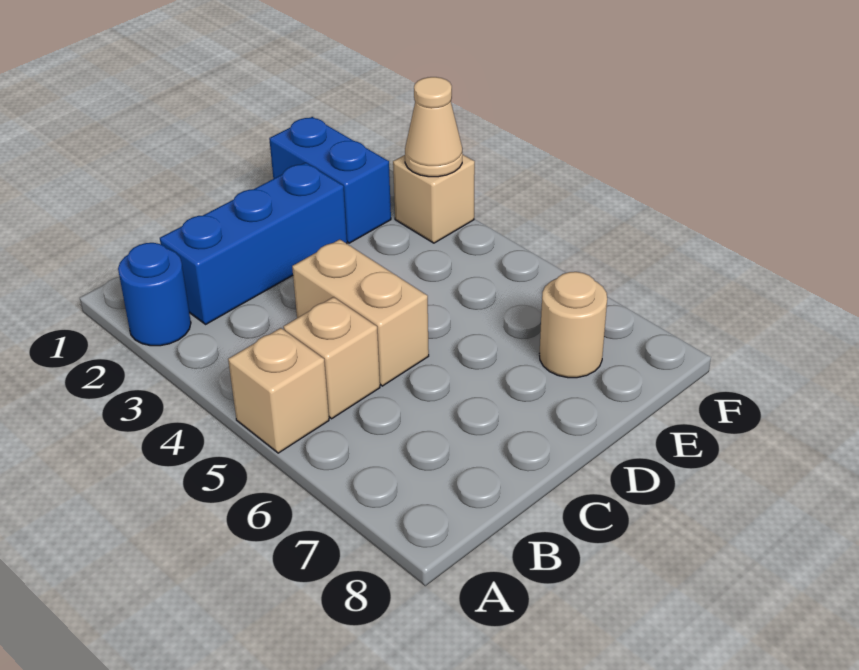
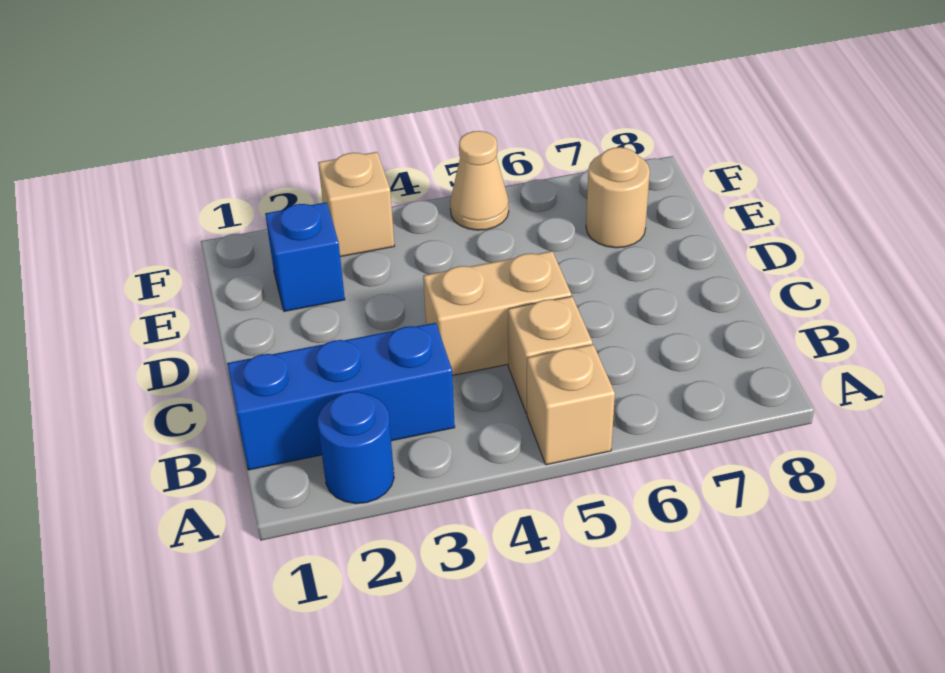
blue 1x3 brick [160,163,347,324] -> blue 1x3 brick turned to [227,323,455,470]
blue 1x2 brick [269,117,391,243] -> blue 1x1 brick [265,202,345,311]
tan 1x1 cone [405,77,462,177] -> tan 1x1 cone moved to [450,131,509,230]

